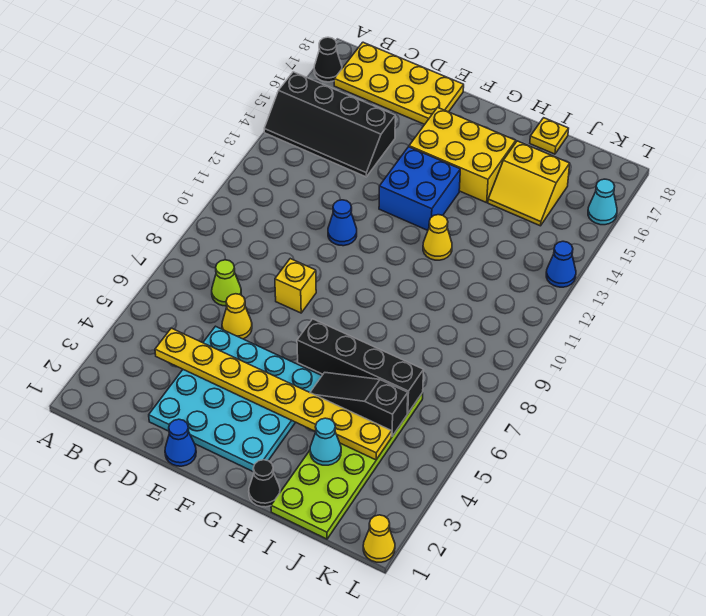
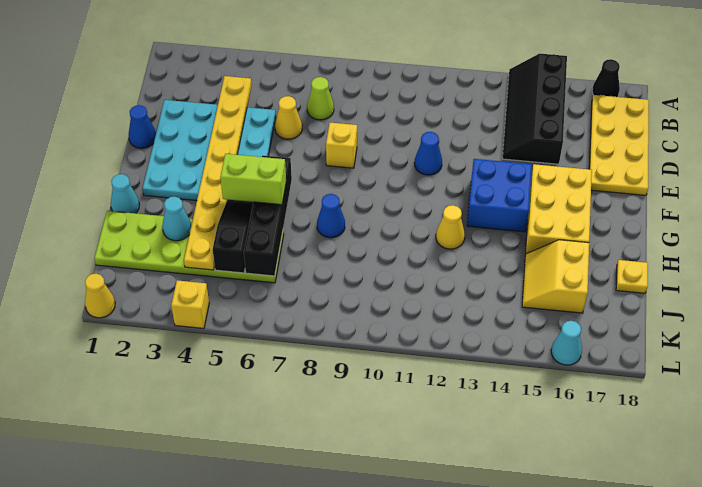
black 1x1 cone [249,460,280,507] -> cyan 1x1 cone [111,174,140,213]
none -> lime 1x2 brick [220,154,286,205]
none -> yellow 1x1 brick [171,280,209,328]
blue 1x1 cone [546,241,576,287] -> blue 1x1 cone moved to [317,194,345,238]

